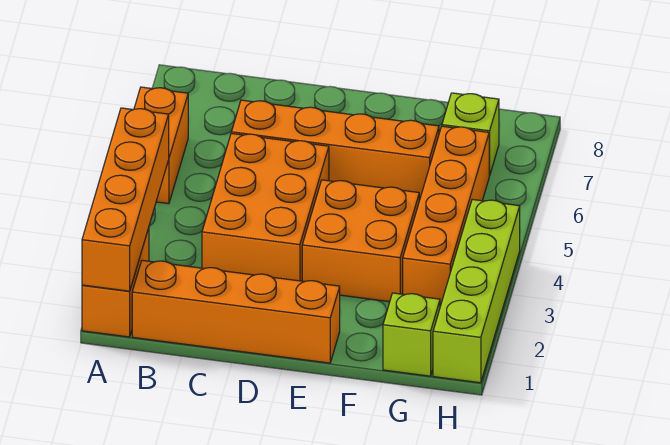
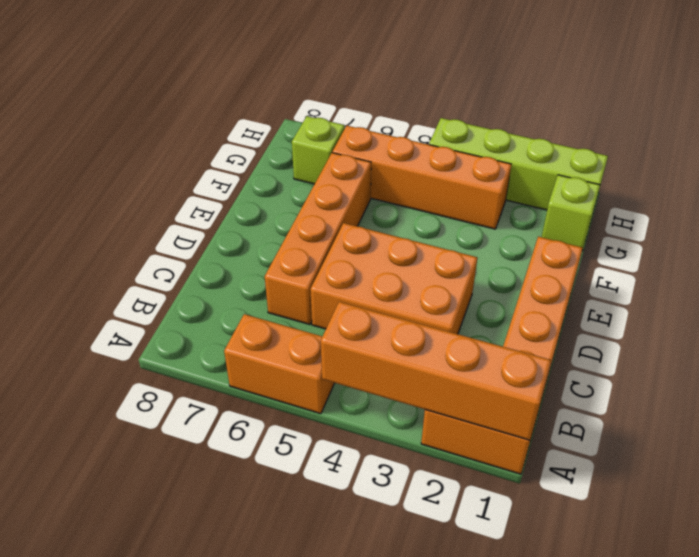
orange 2x2 brick [302,180,419,302] -> none

